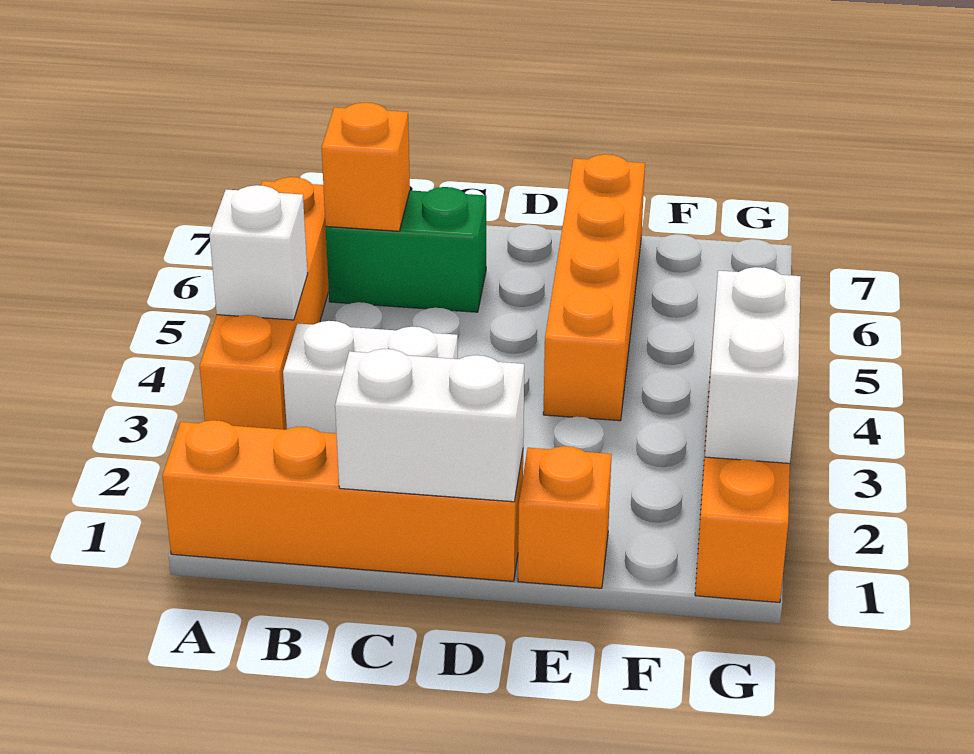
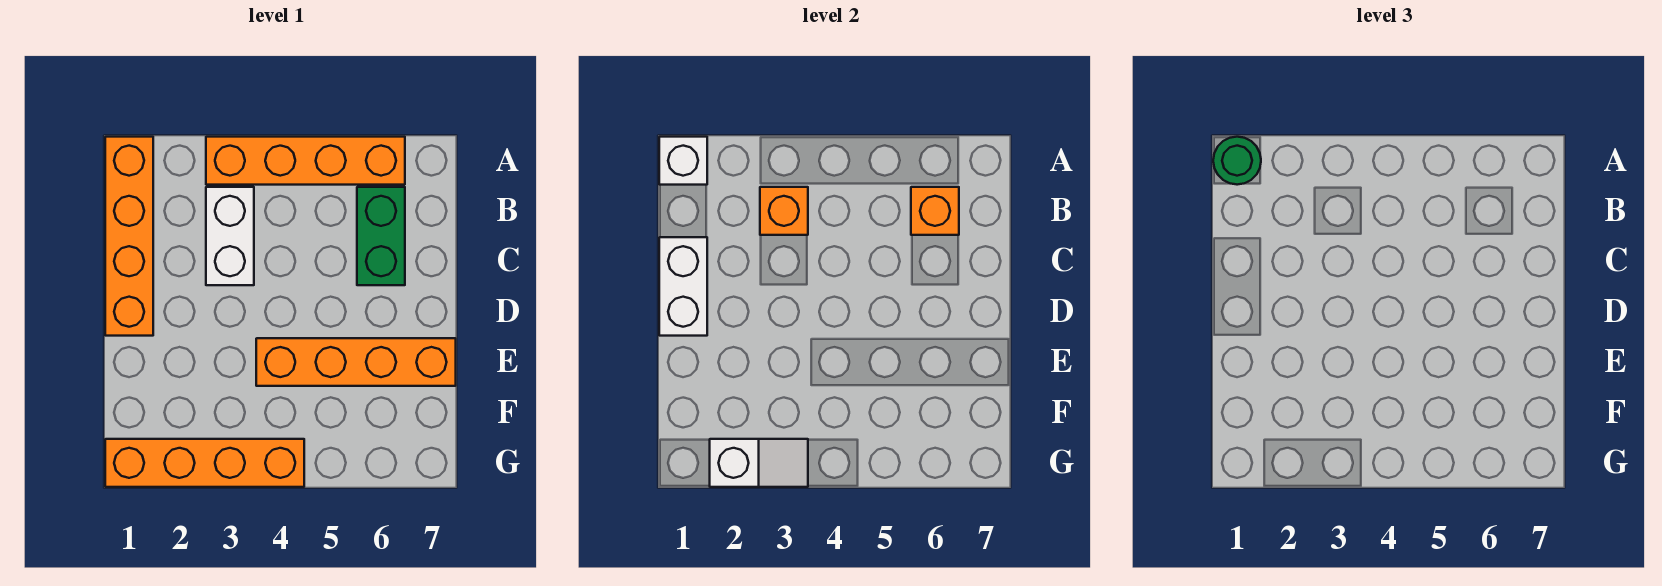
none -> green 1x1 round brick [1213,137,1261,185]
white 1x1 brick [210,185,308,320] -> white 1x1 brick moved to [659,137,707,185]
orange 1x1 brick [518,446,612,588] -> orange 1x1 brick moved to [760,187,808,235]
white 1x2 brick [705,267,801,463] -> white 1x2 slope [710,439,808,487]

